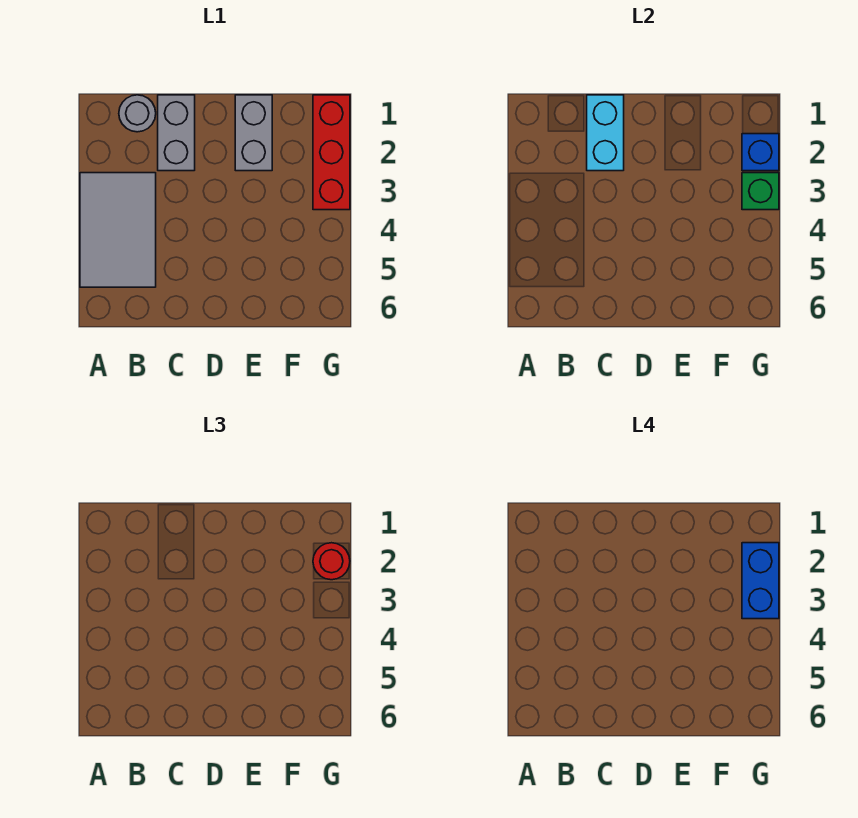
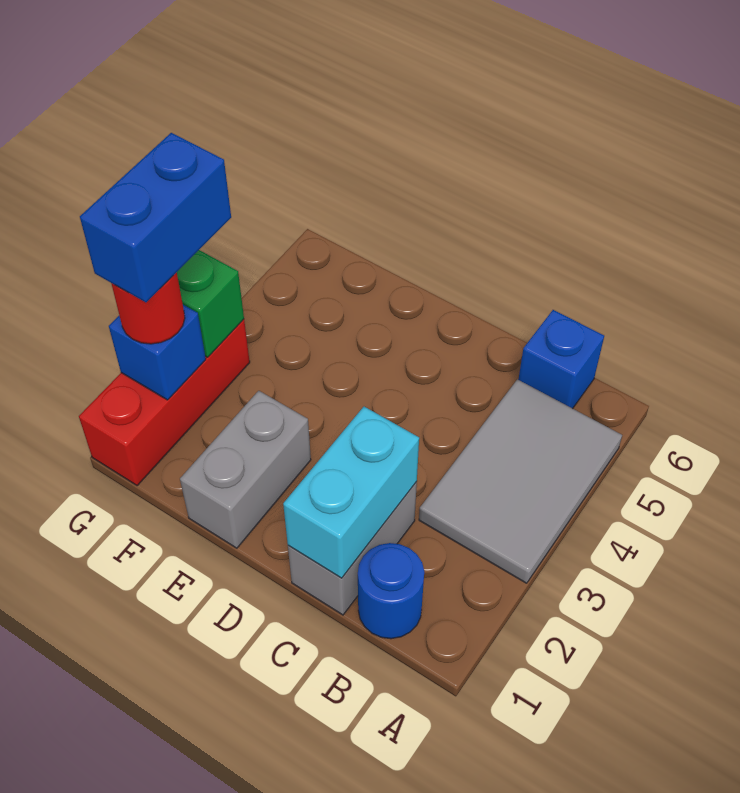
grey 1x1 round brick [119,95,156,132] -> blue 1x1 round brick [358,543,424,639]
none -> blue 1x1 brick [518,310,604,409]

